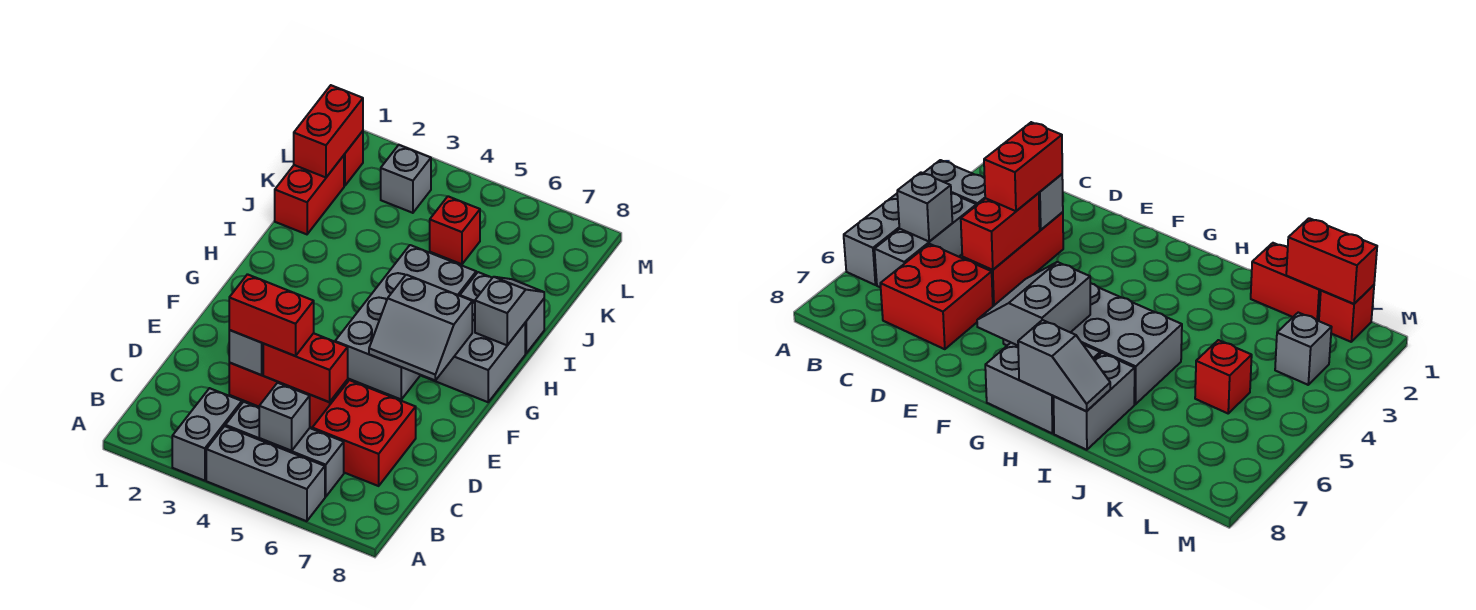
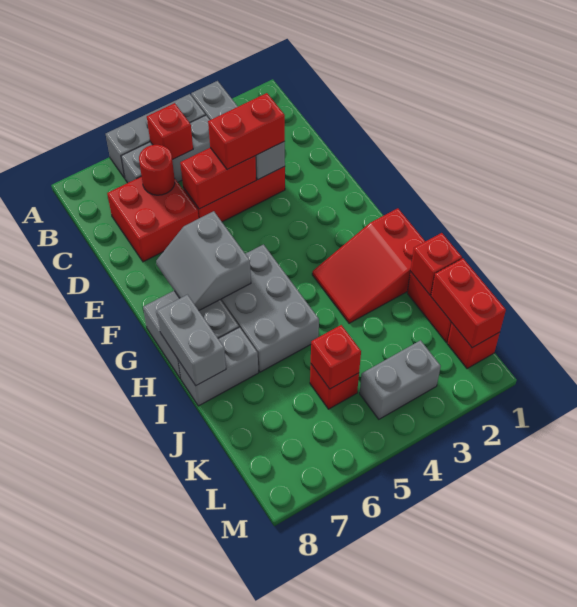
grey 1x1 brick [259,383,310,451] -> red 1x1 brick [147,103,193,160]
none -> red 1x1 round brick [139,145,175,195]
grey 2x4 brick [335,245,476,399] -> grey 2x3 brick [221,245,319,372]
grey 2x2 slope [369,275,472,380] -> grey 2x2 slope turned to [156,211,251,310]
none -> red 2x3 slope [312,208,425,323]
grey 1x2 slope [475,277,544,345] -> grey 1x2 brick [157,295,226,386]
none -> red 1x1 brick [410,233,462,295]
none -> red 1x1 brick [311,325,361,389]
grey 1x1 brick [381,145,431,213] -> grey 1x2 brick [360,340,441,419]

